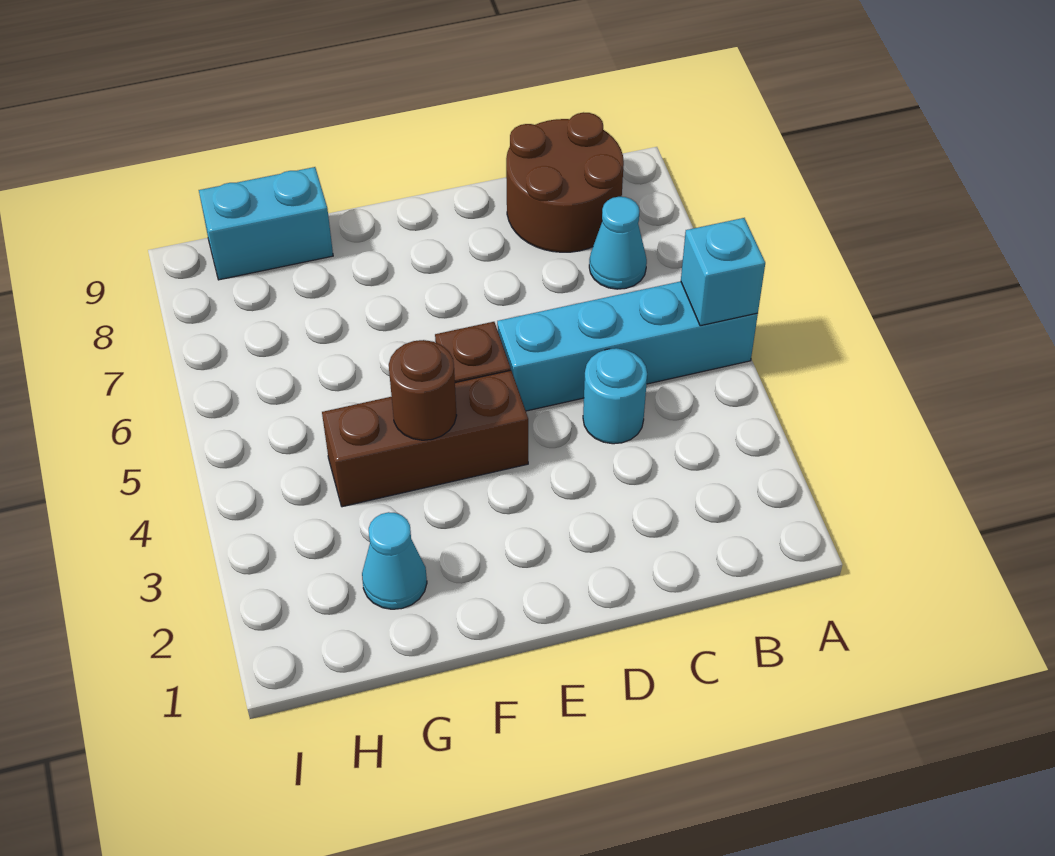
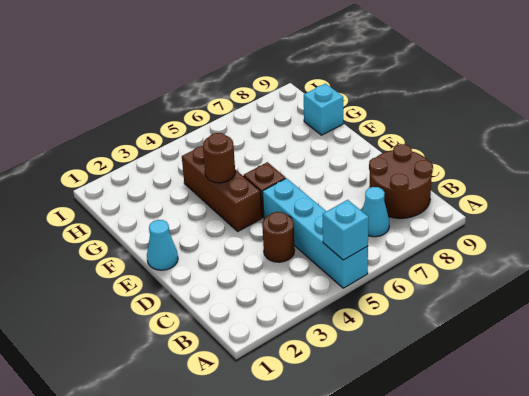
cyan 1x1 round brick [583,348,647,444] -> brown 1x1 round brick [262,212,295,262]
cyan 1x1 cone [362,512,427,609] -> cyan 1x1 cone moved to [147,220,178,270]
cyan 1x2 brick [199,167,333,280] -> cyan 1x1 brick [304,84,343,135]

